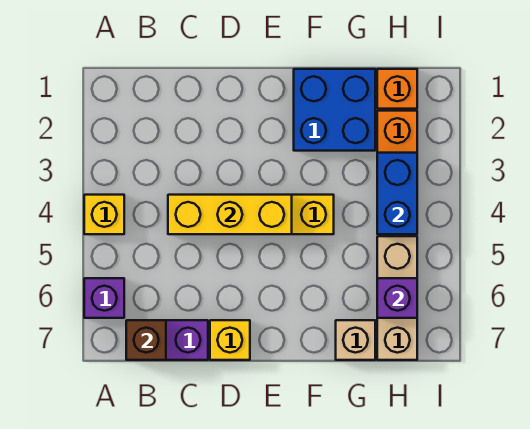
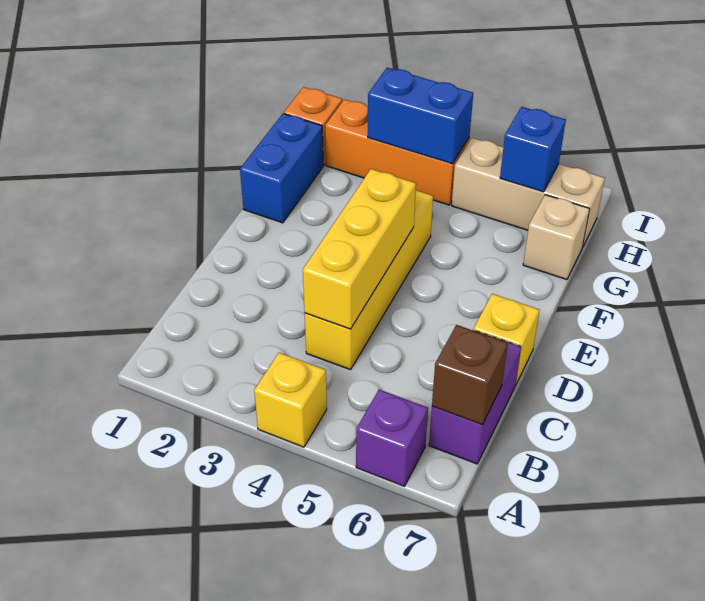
blue 2x2 brick [294,69,375,151] -> blue 1x2 brick [240,114,323,223]
purple 1x1 brick [377,278,417,318] -> blue 1x1 brick [500,107,566,192]

